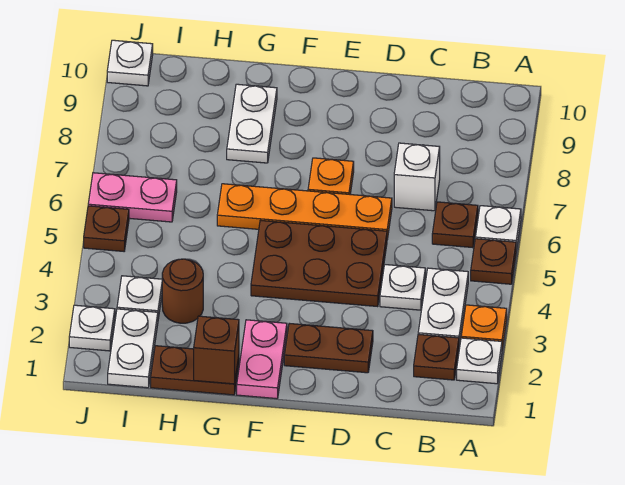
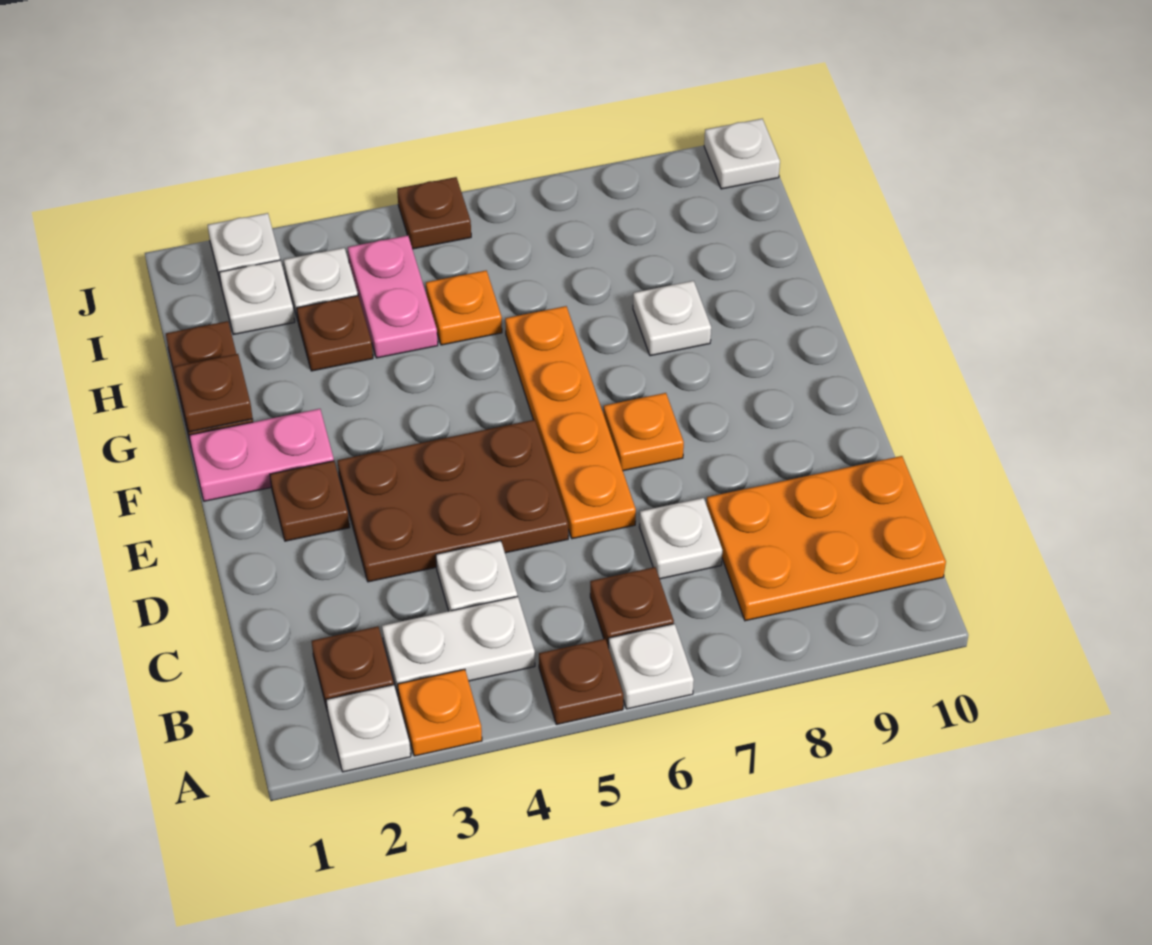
none -> orange 2x3 plate [707,456,946,621]
white 1x1 brick [394,143,440,211] -> white 1x1 plate [640,498,722,579]
brown 1x2 plate [284,323,373,373] -> brown 1x1 plate [270,461,350,541]
brown 2x3 plate [251,220,387,307] -> brown 2x3 plate turned to [338,420,568,582]
brown 1x1 brick [194,316,239,384] -> brown 1x1 plate [175,354,253,432]
white 1x2 plate [227,84,277,163] -> white 1x1 plate [633,281,711,356]
brown 1x1 round brick [162,259,203,323] -> brown 1x1 plate [297,296,373,371]
none -> orange 1x1 plate [426,271,502,345]
white 1x2 plate [108,309,158,388] -> white 1x1 plate [219,260,295,335]
pink 1x2 plate [88,173,177,222] -> pink 1x2 plate moved to [348,235,438,358]

